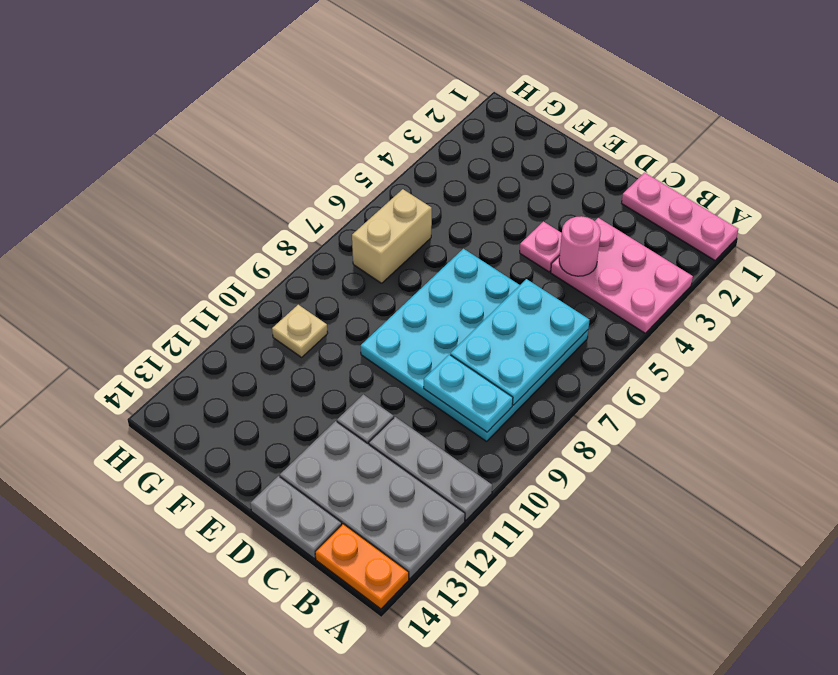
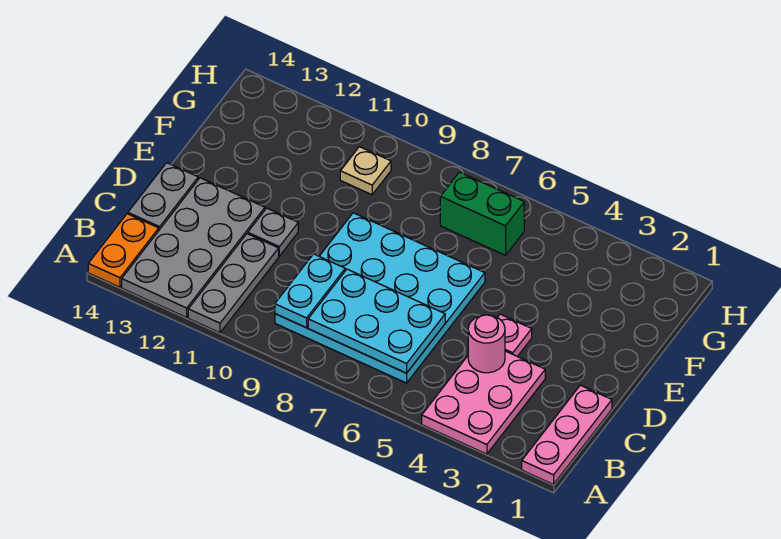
tan 1x2 brick [352,189,432,283] -> green 1x2 brick [440,172,524,255]

